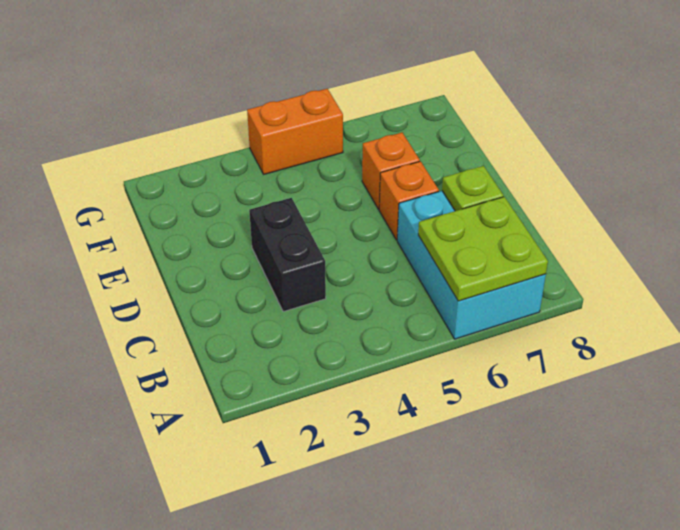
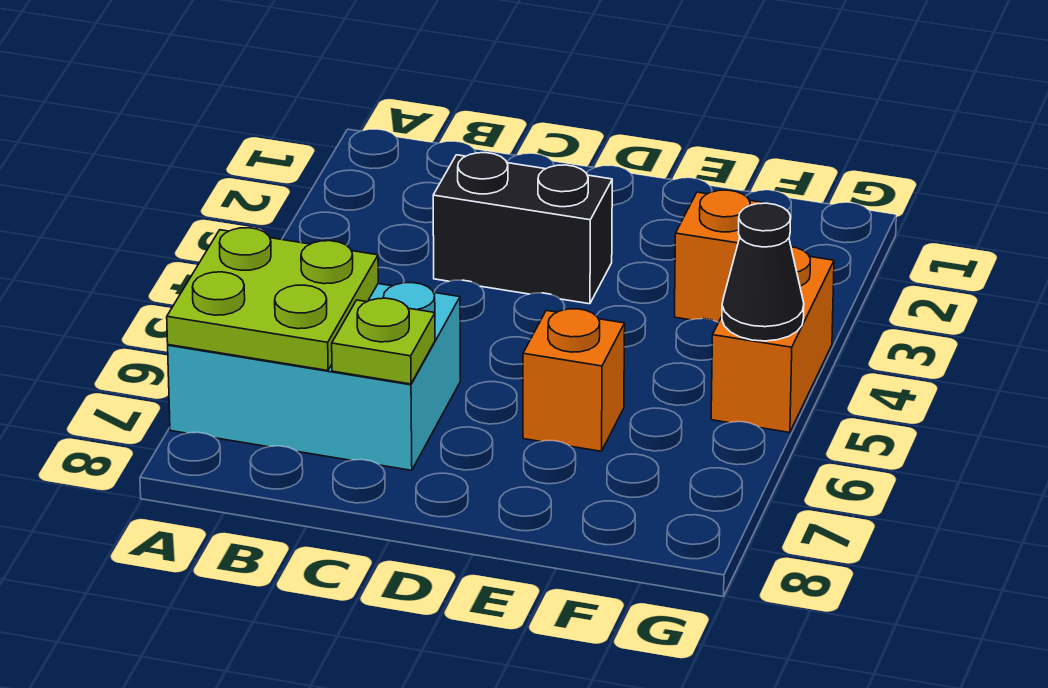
orange 1x1 brick [379,161,439,240] -> orange 1x1 brick moved to [674,190,769,322]
none -> black 1x1 cone [722,203,804,341]

